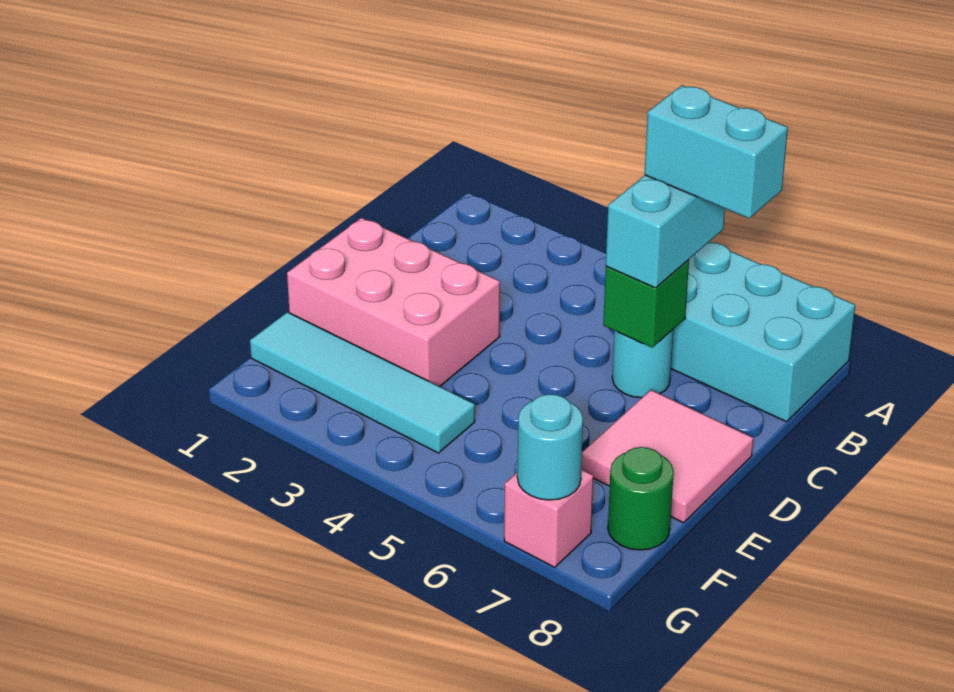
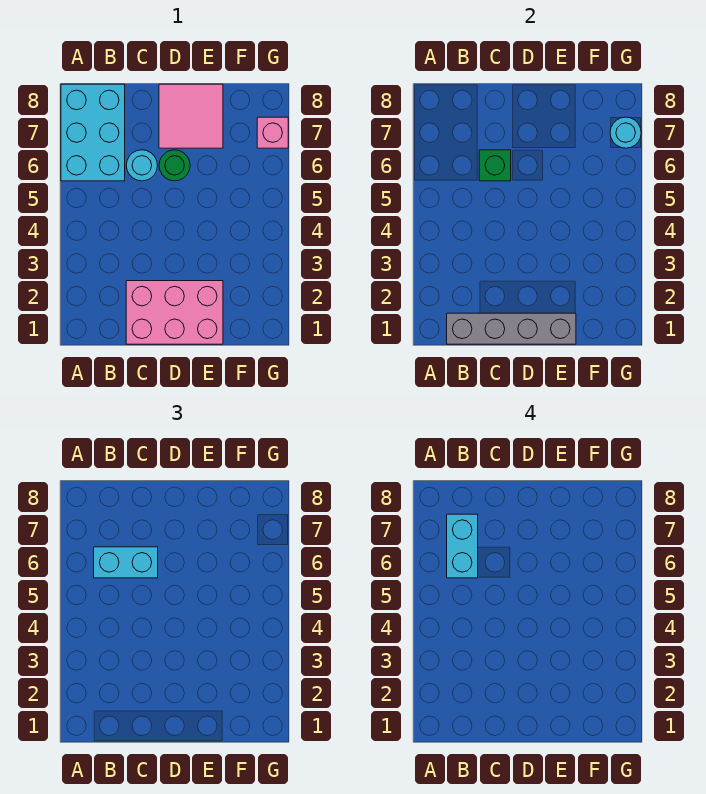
none -> grey 1x4 brick [447,313,576,344]
pink 2x3 brick [287,218,500,387] -> pink 2x3 brick turned to [126,281,223,344]
cyan 1x4 tile [250,312,475,453] -> none
green 1x1 round brick [608,447,674,550] -> green 1x1 round brick moved to [159,150,190,181]

